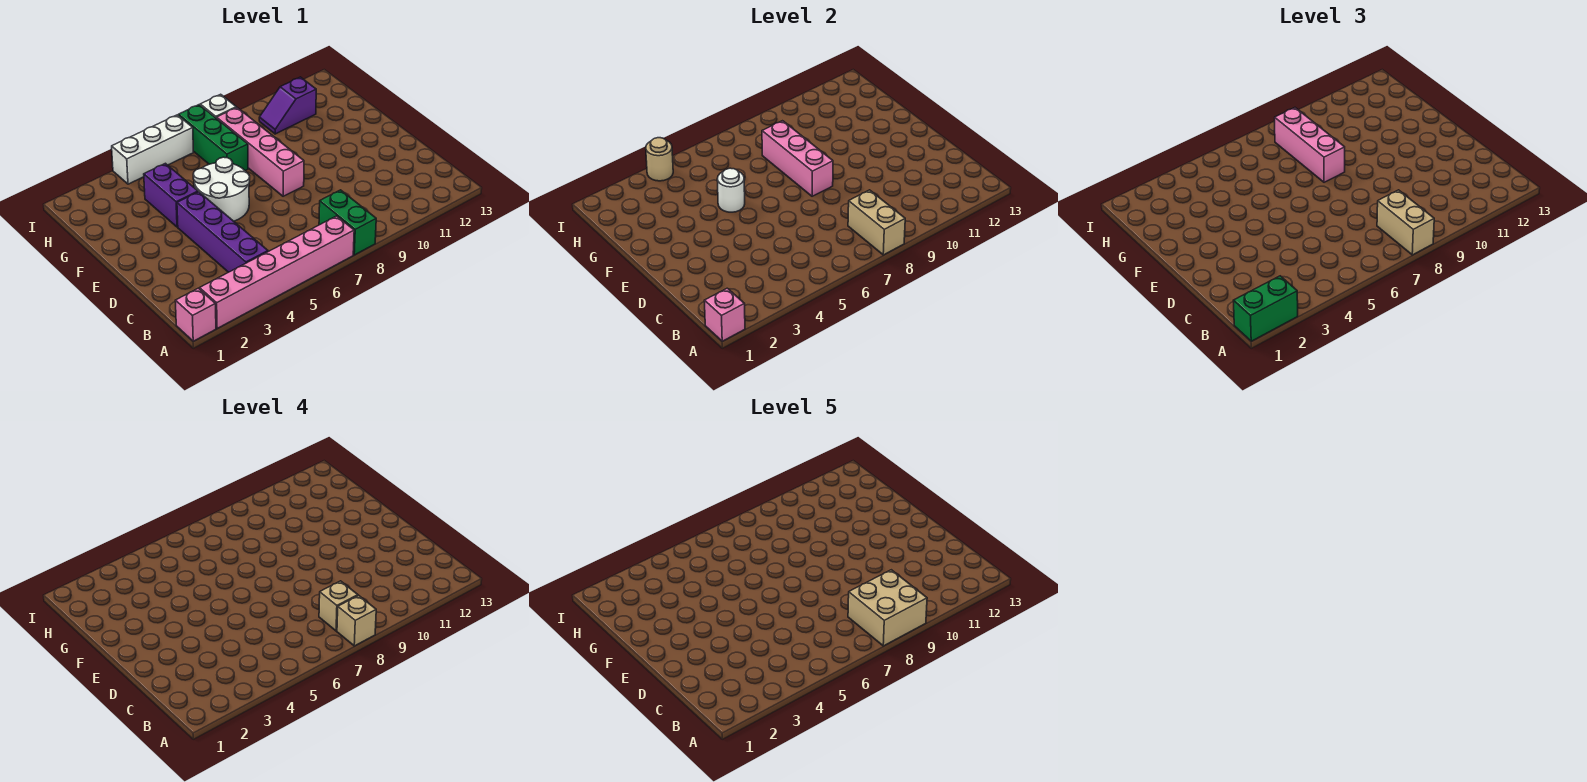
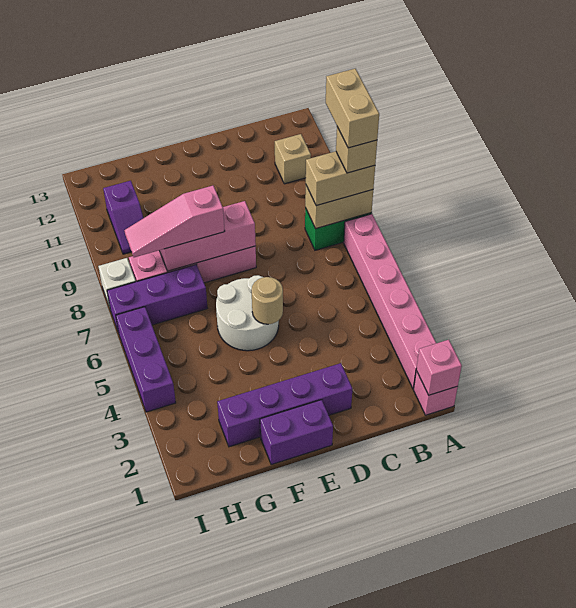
green 1x2 brick [1233,276,1298,341] -> none
tan 2x2 brick [848,570,927,646] -> tan 1x2 brick [326,69,379,148]
purple 1x4 brick [177,192,268,272] -> purple 1x4 brick moved to [217,363,352,447]
tan 1x1 brick [319,581,358,631] -> tan 1x1 brick moved to [274,134,311,184]
purple 1x2 brick [144,163,198,227] -> purple 1x2 brick moved to [260,400,333,465]
white 1x1 round brick [717,168,745,212] -> none
pink 1x3 brick [1275,108,1345,182] -> pink 1x3 slope [124,186,225,257]
green 1x3 brick [178,105,248,171] -> purple 1x3 brick [107,265,207,333]
white 1x3 brick [112,115,194,184] -> purple 1x3 brick [116,307,176,412]
tan 1x1 round brick [646,138,673,181] -> tan 1x1 round brick moved to [252,277,283,324]

